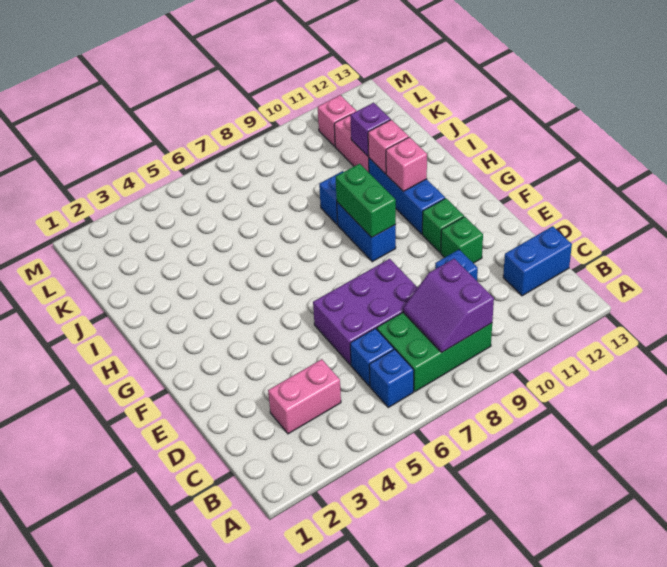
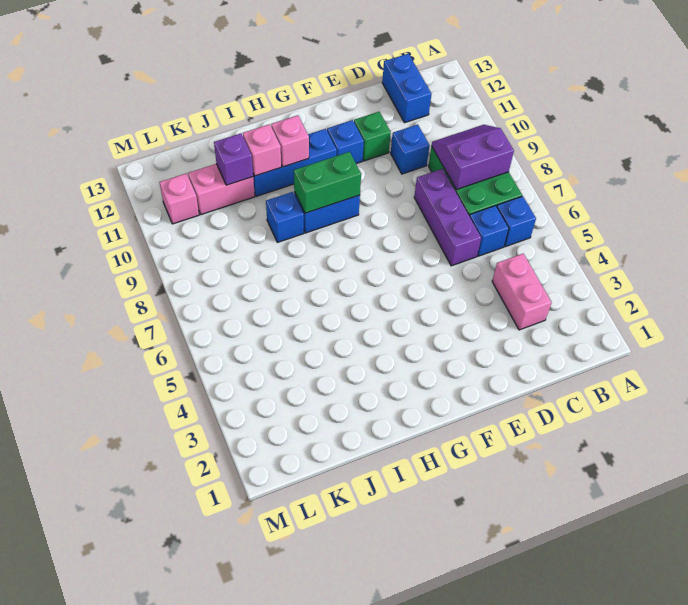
purple 2x2 slope [403,259,494,352] -> purple 2x2 slope turned to [432,125,514,190]
purple 2x3 brick [313,259,418,365] -> purple 1x3 brick [414,169,481,266]
green 1x1 brick [422,198,464,252] -> blue 1x1 brick [327,120,364,164]

